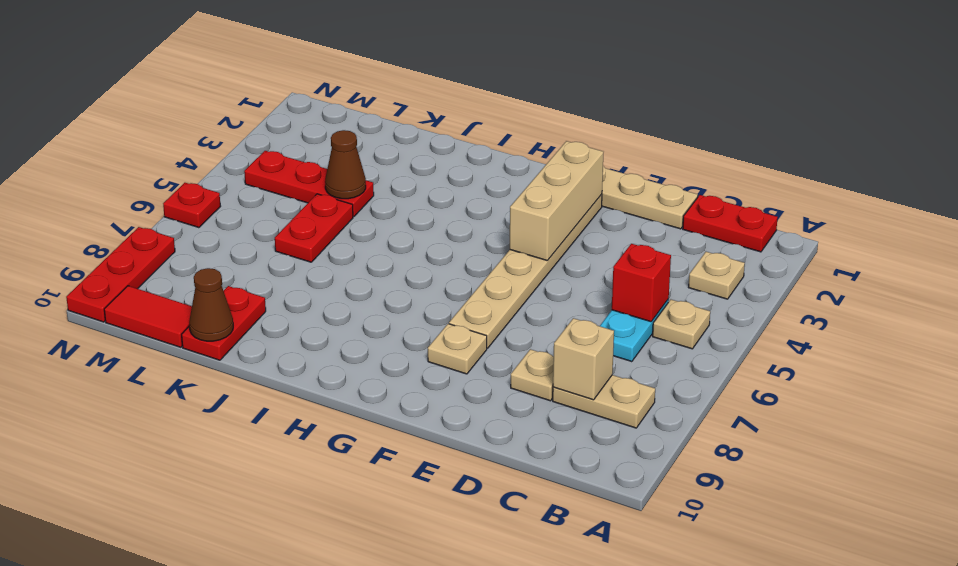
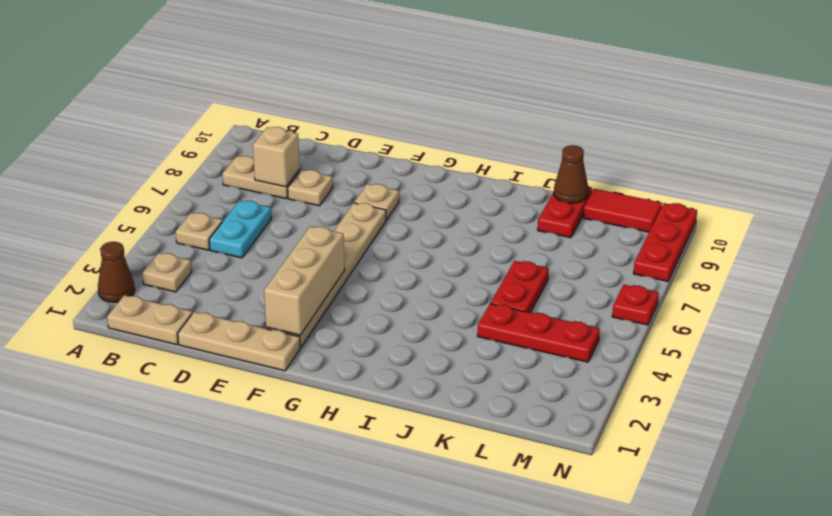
red 1x2 plate [683,195,778,252] -> tan 1x2 plate [107,295,192,345]
red 1x1 brick [612,244,671,322] -> none
brown 1x1 cone [325,130,366,199] -> brown 1x1 cone moved to [98,242,135,302]

